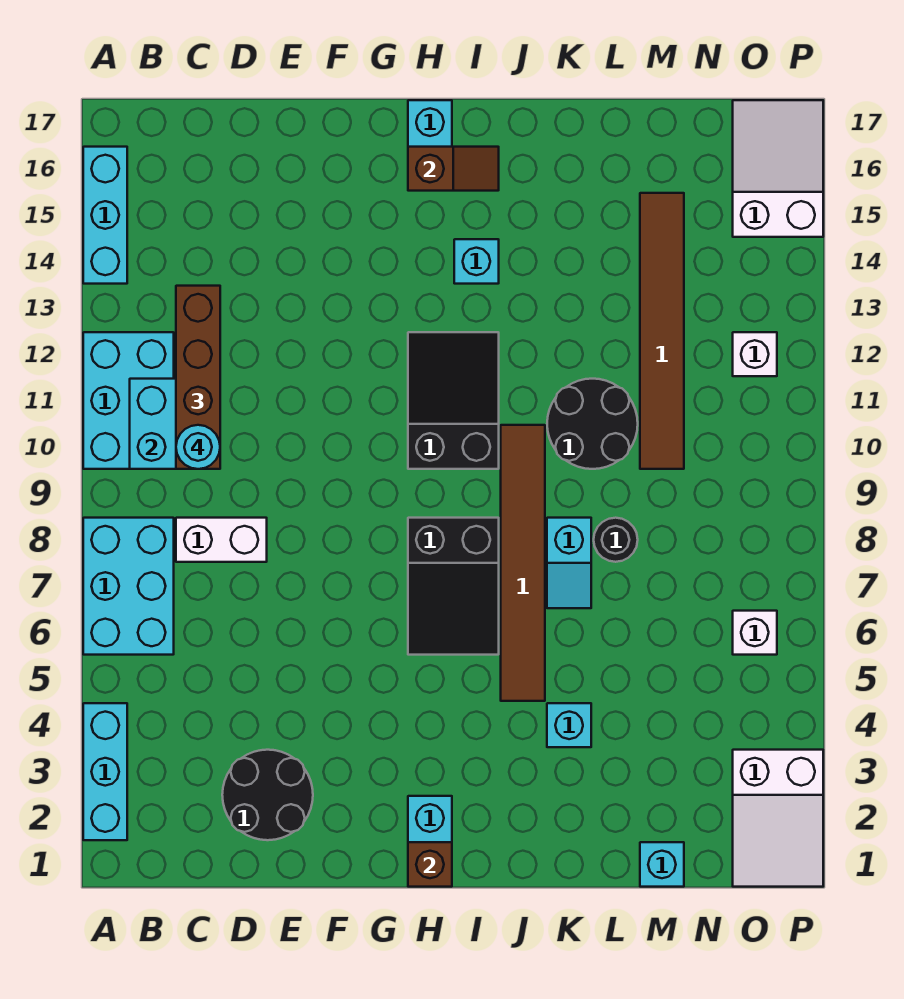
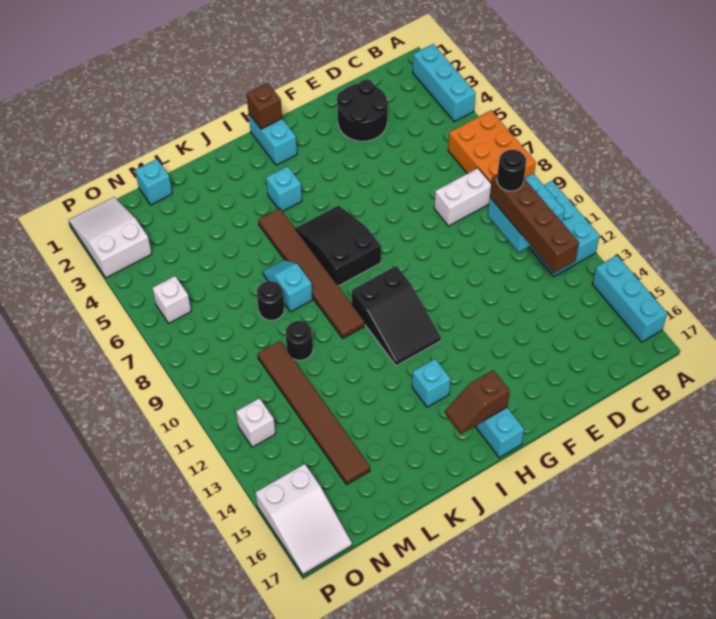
cyan 2x3 brick [83,518,174,655] -> orange 2x3 brick [448,111,536,183]
cyan 1x1 round brick [176,425,220,469] -> black 1x1 round brick [497,150,526,191]
cyan 1x1 brick [547,703,591,747] -> cyan 1x1 brick moved to [266,166,302,212]
black 2x2 round brick [547,379,638,469] -> black 1x1 round brick [285,321,313,360]

